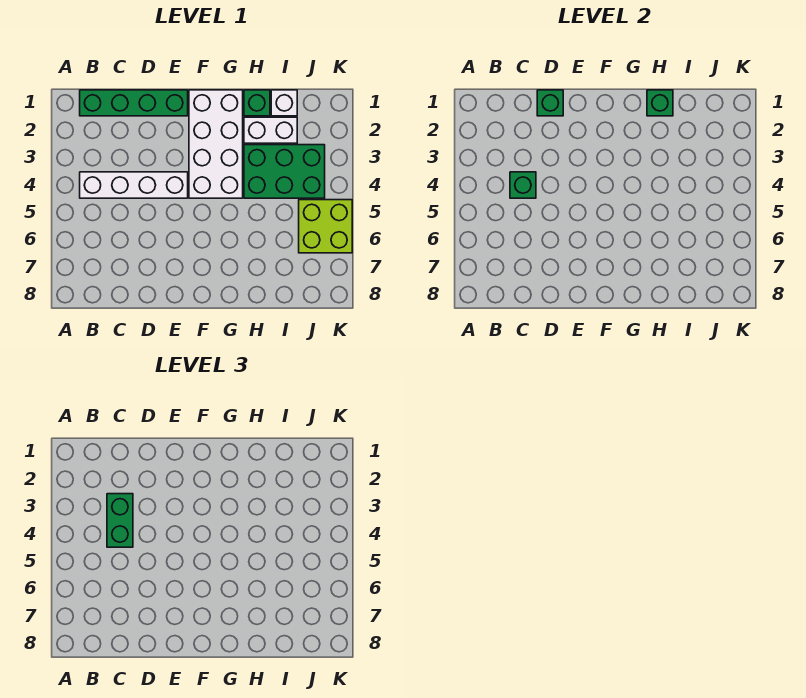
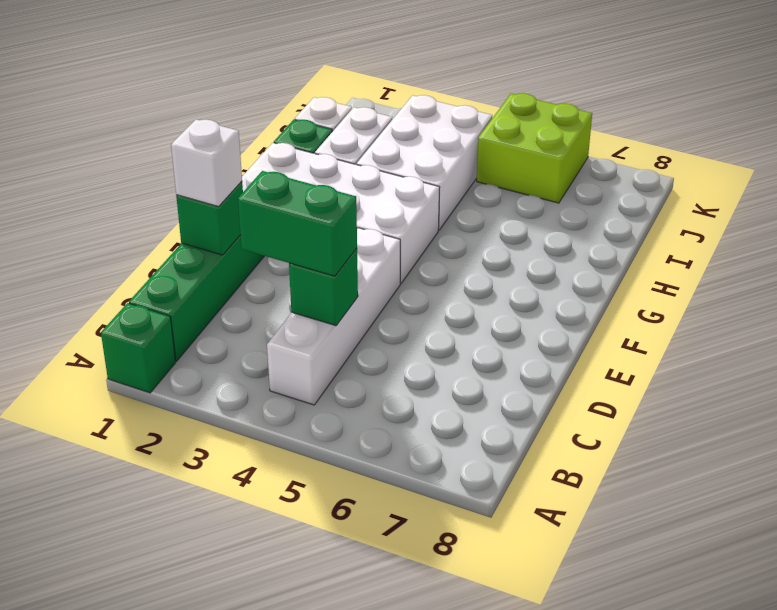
none -> white 1x1 brick [171,119,242,206]
green 1x1 brick [647,90,673,116] -> green 1x1 brick moved to [101,303,176,393]
green 2x3 brick [244,145,325,198] -> white 2x3 brick [357,95,492,230]

